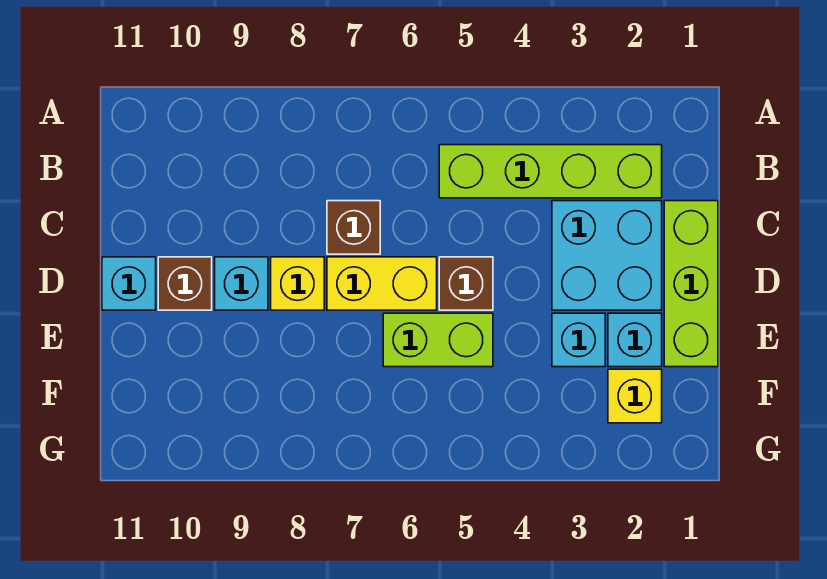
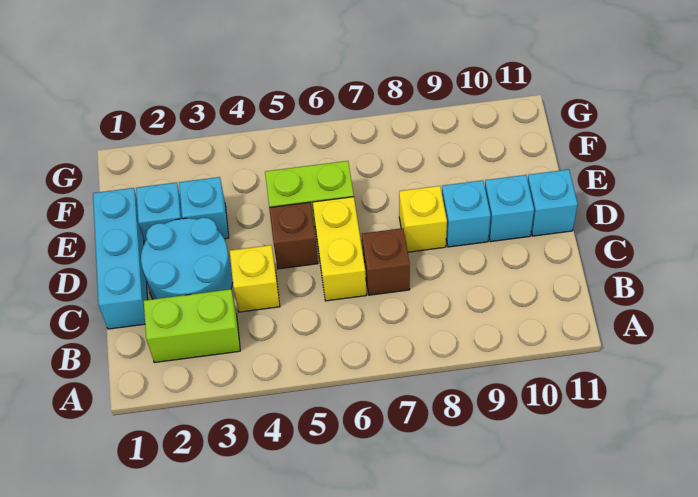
lime 1x4 brick [439,145,662,198] -> lime 1x2 brick [144,289,240,363]
lime 1x3 brick [664,201,718,367] -> cyan 1x3 brick [93,188,148,329]
cyan 2x2 brick [552,201,662,310] -> cyan 2x2 round brick [141,218,233,299]
yellow 1x2 brick [327,257,437,310] -> yellow 1x2 brick turned to [313,197,366,301]
brown 1x1 brick [158,257,212,310] -> cyan 1x1 brick [485,175,534,242]
yellow 1x1 brick [608,369,662,423] -> yellow 1x1 brick moved to [230,245,280,312]

